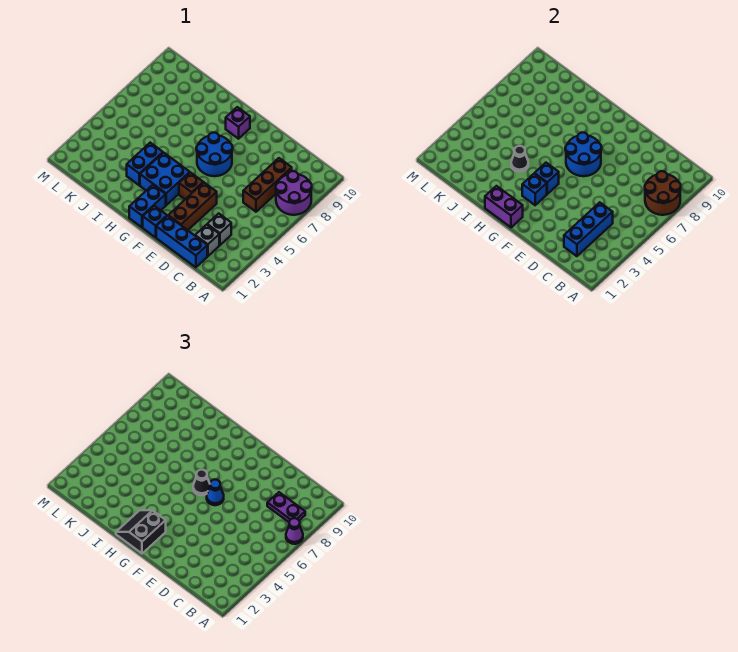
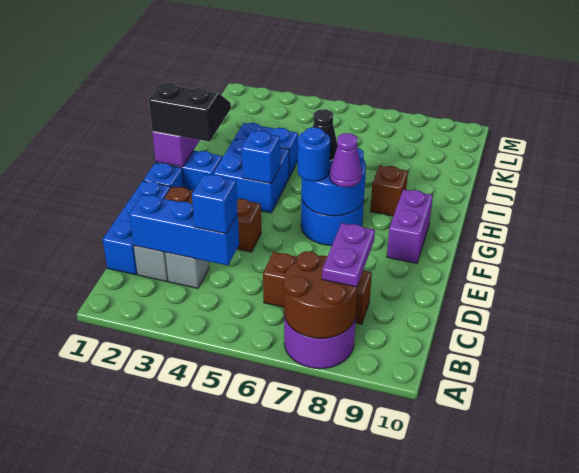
purple 1x1 cone [286,518,303,544] -> purple 1x1 cone moved to [330,133,362,187]
brown 1x1 brick [179,173,203,199] -> brown 1x1 brick moved to [370,166,408,216]
blue 1x1 cone [207,480,224,505] -> blue 1x1 round brick [298,127,330,181]
blue 1x1 brick [522,174,547,205] -> blue 1x1 brick moved to [192,174,238,234]
purple 1x1 brick [226,107,250,139] -> purple 1x2 brick [387,190,433,263]
black 1x1 cone [511,146,528,172] -> none

